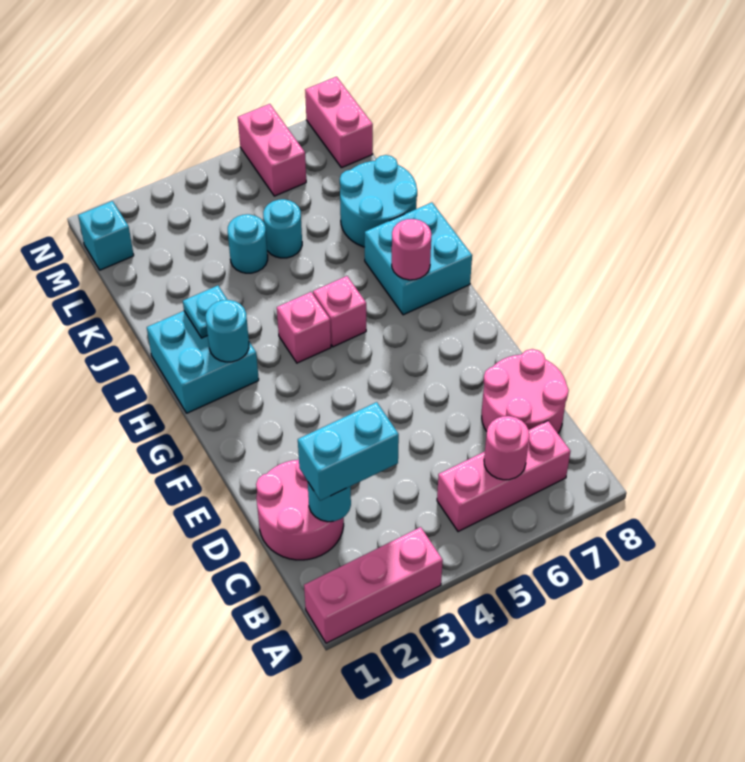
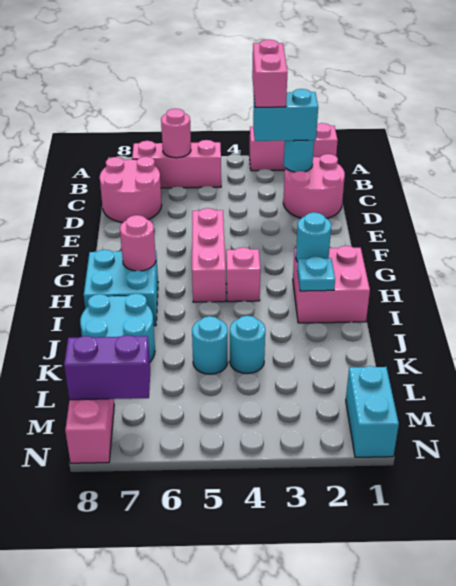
cyan 2x2 brick [147,311,259,413] -> pink 2x2 brick [293,245,370,323]
pink 1x1 brick [313,276,366,347] -> pink 1x3 brick [192,208,226,302]
cyan 1x1 brick [78,201,134,270] -> cyan 1x2 brick [346,366,399,457]
pink 1x2 brick [238,104,306,196] -> pink 1x2 brick moved to [252,40,288,107]
none -> purple 1x2 brick [64,335,150,400]

